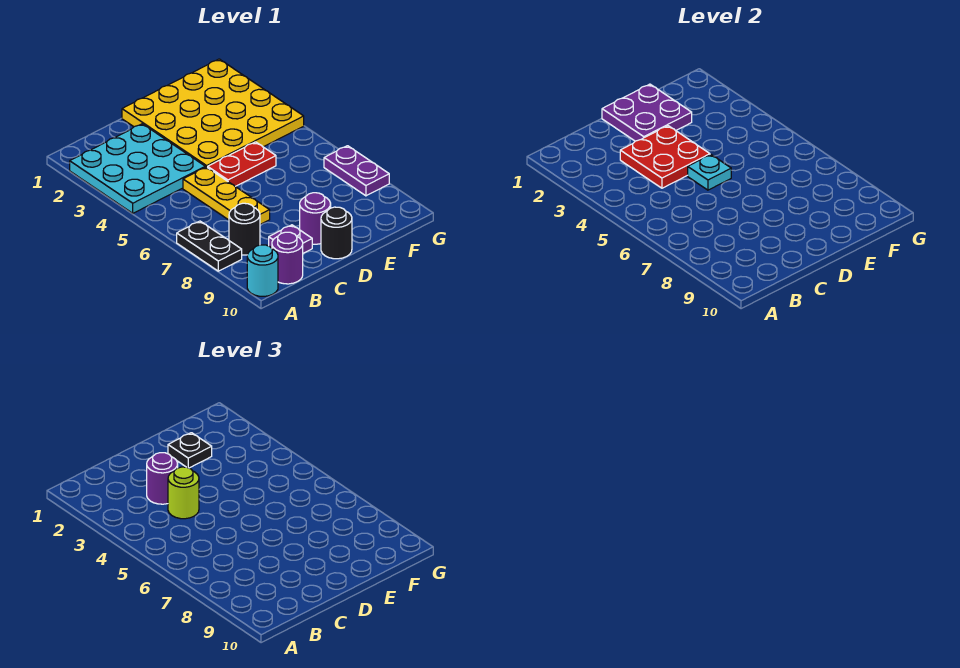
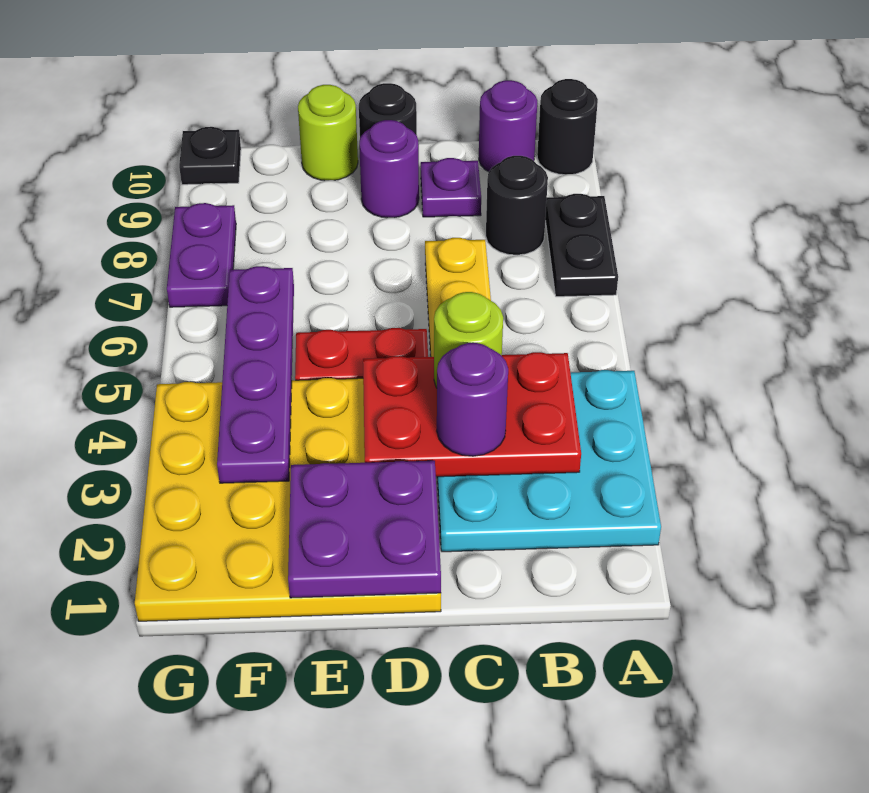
cyan 1x1 round brick [247,245,278,296] -> black 1x1 round brick [537,79,598,175]
red 2x2 plate [620,126,710,188] -> red 2x3 plate [363,352,581,477]
cyan 1x1 plate [688,155,731,190] -> none
black 1x1 plate [168,433,212,468] -> black 1x1 plate moved to [179,127,241,185]
none -> lime 1x1 round brick [298,85,358,181]
none -> purple 1x4 plate [217,266,294,483]

